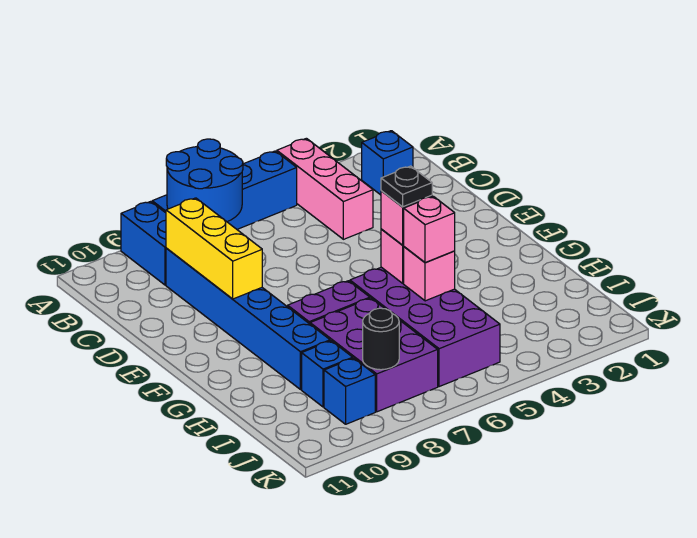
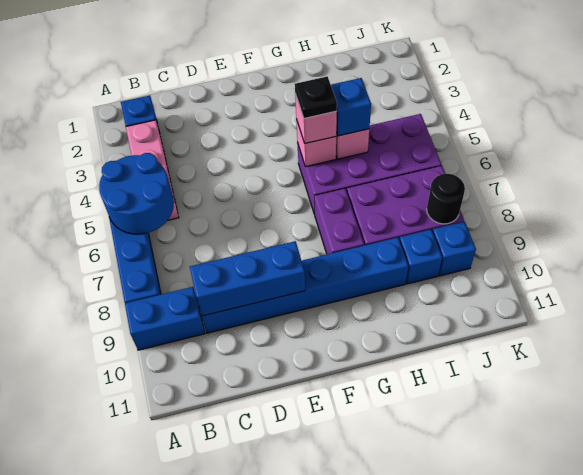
pink 1x3 brick [277,138,373,239] -> pink 1x3 brick turned to [126,120,179,220]
blue 2x2 round brick [166,139,243,222] -> blue 2x2 round brick moved to [99,153,174,234]
yellow 1x3 brick [166,198,262,299] -> blue 1x3 brick [190,241,305,316]
pink 1x1 brick [404,196,455,263] -> blue 1x1 brick [331,78,371,136]

